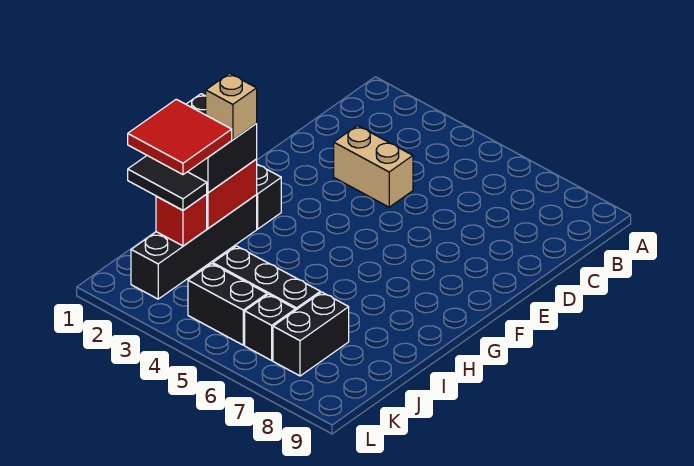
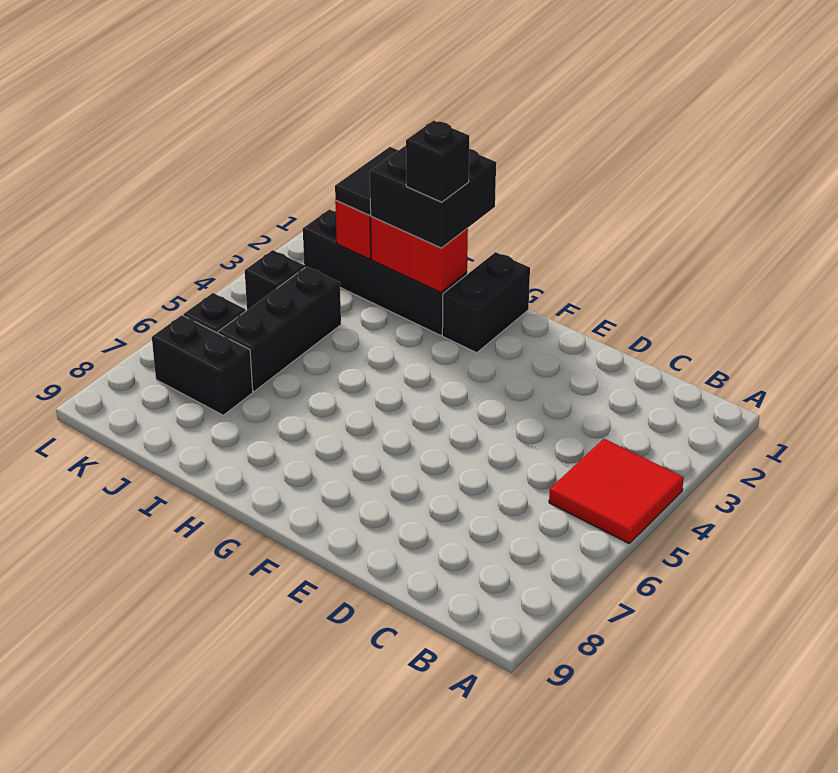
tan 1x2 brick [334,126,413,207] -> none
tan 1x1 brick [206,73,257,140] -> black 1x1 brick [406,120,469,202]
red 2x2 tile [128,99,232,175] -> red 2x2 tile moved to [549,439,684,543]
black 1x2 brick [188,264,267,345] -> black 1x1 brick [245,250,305,310]

